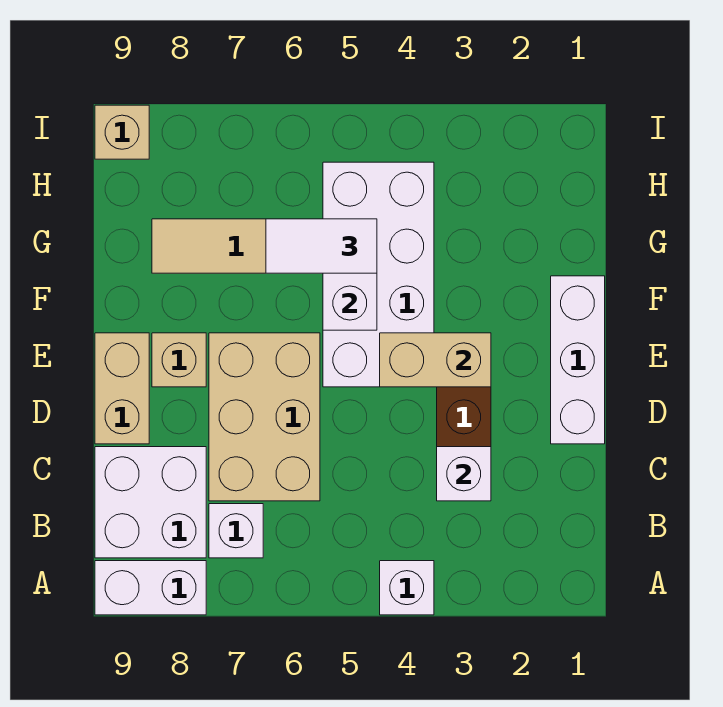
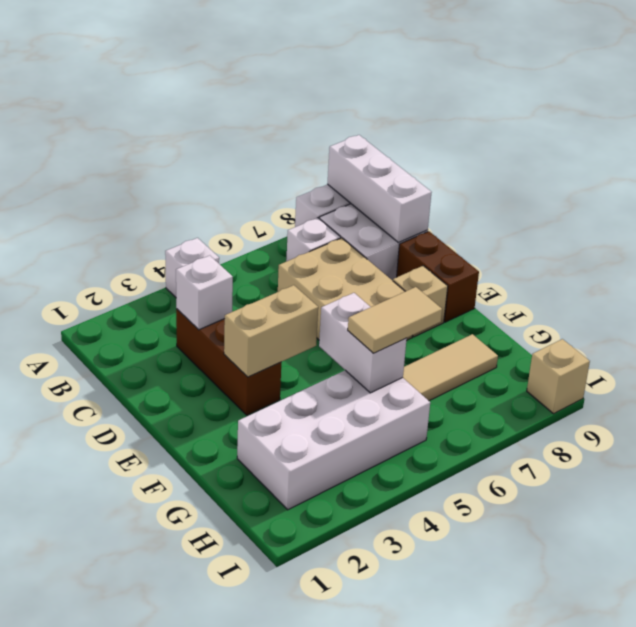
white 1x3 brick [551,276,605,444] -> white 1x3 brick moved to [327,135,432,243]
tan 1x2 brick [95,333,149,444] -> brown 1x2 brick [397,231,479,322]
white 2x4 brick [323,162,434,387] -> white 2x4 brick turned to [237,370,430,510]
white 1x2 tile [266,219,377,273] -> tan 1x2 tile [348,287,442,353]

